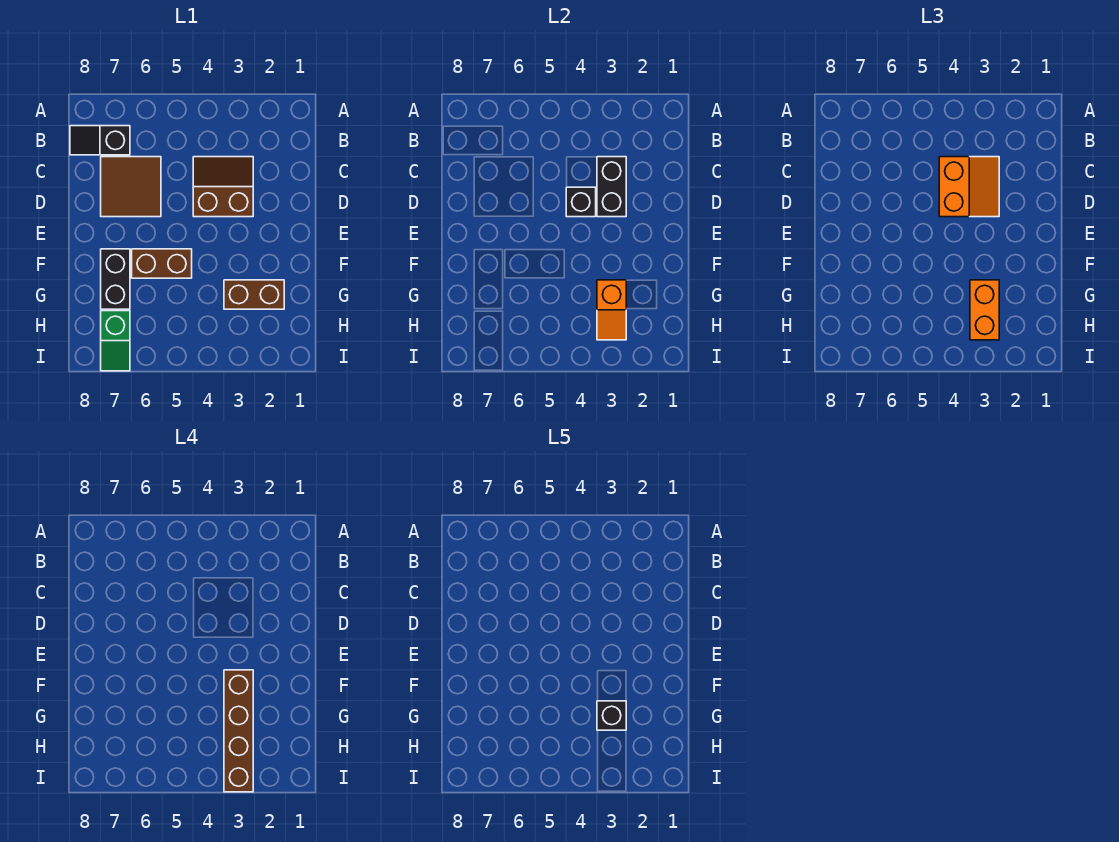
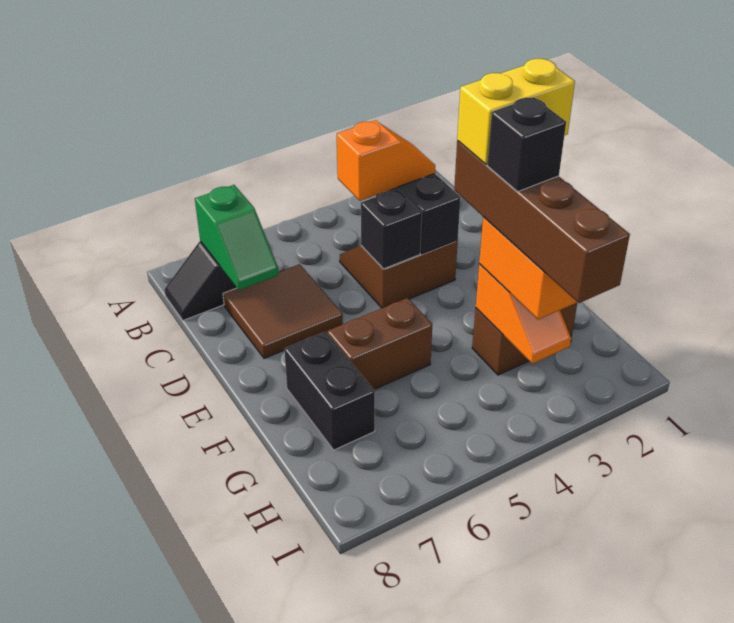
orange 2x2 slope [939,157,999,217] -> orange 1x2 slope [337,120,435,201]
none -> yellow 1x2 brick [457,59,575,164]
green 1x2 slope [101,311,130,371] -> green 1x2 slope moved to [195,185,279,290]

